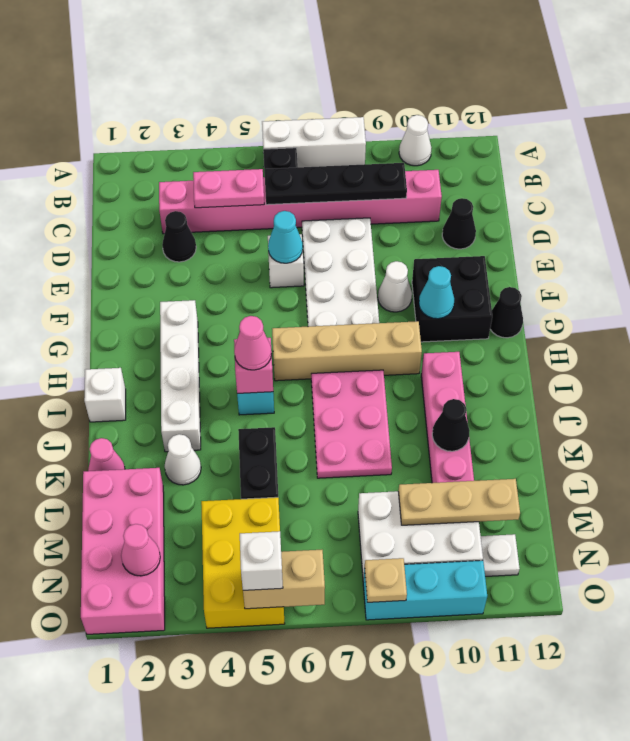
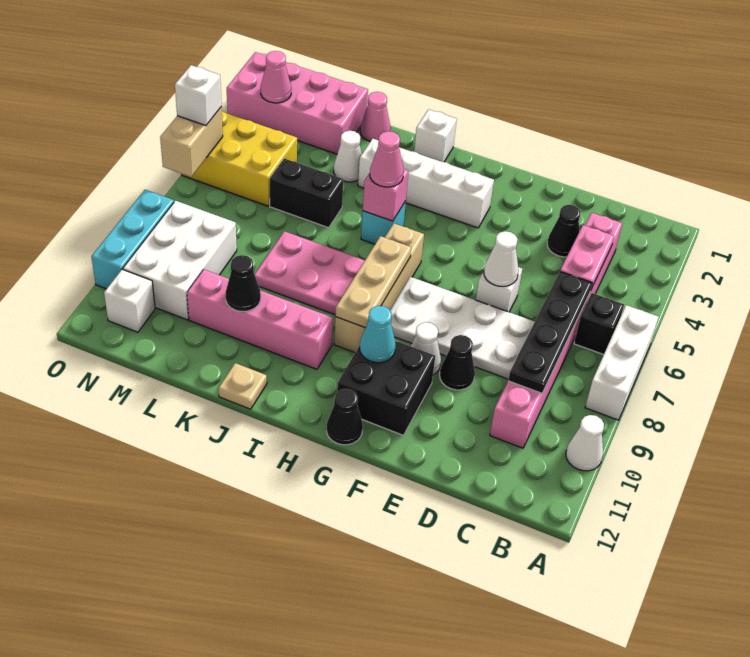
black 1x1 cone [442,198,476,249] -> black 1x1 cone moved to [440,335,475,390]
cyan 1x1 cone [268,211,303,263] -> white 1x1 cone [484,231,519,286]
tan 1x3 plate [398,479,520,525] -> tan 1x3 plate moved to [335,236,411,328]
white 1x1 plate [481,534,520,577] -> white 1x1 brick [104,269,155,332]
tan 1x1 plate [364,558,407,602] -> tan 1x1 plate moved to [218,363,267,409]

